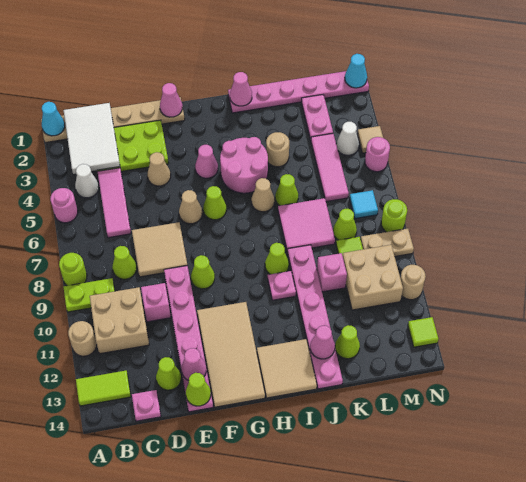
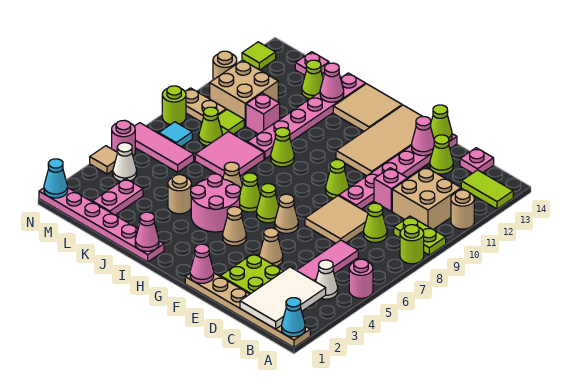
pink 1x1 cone [195,145,218,178] -> tan 1x1 cone [223,207,246,246]
pink 1x1 plate [268,271,296,300] -> pink 1x1 plate moved to [295,52,329,75]
lime 1x1 cone [275,174,298,206] -> lime 1x1 cone moved to [240,173,261,212]
pink 1x3 tile [311,133,349,202] -> pink 1x3 tile turned to [134,123,194,172]

